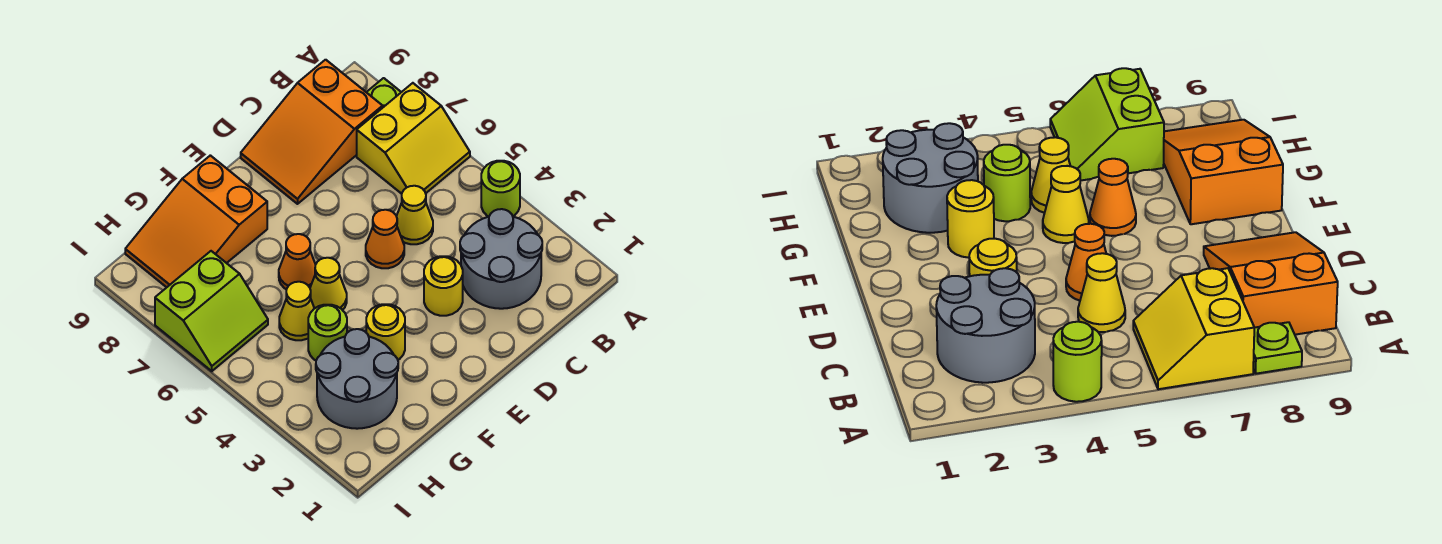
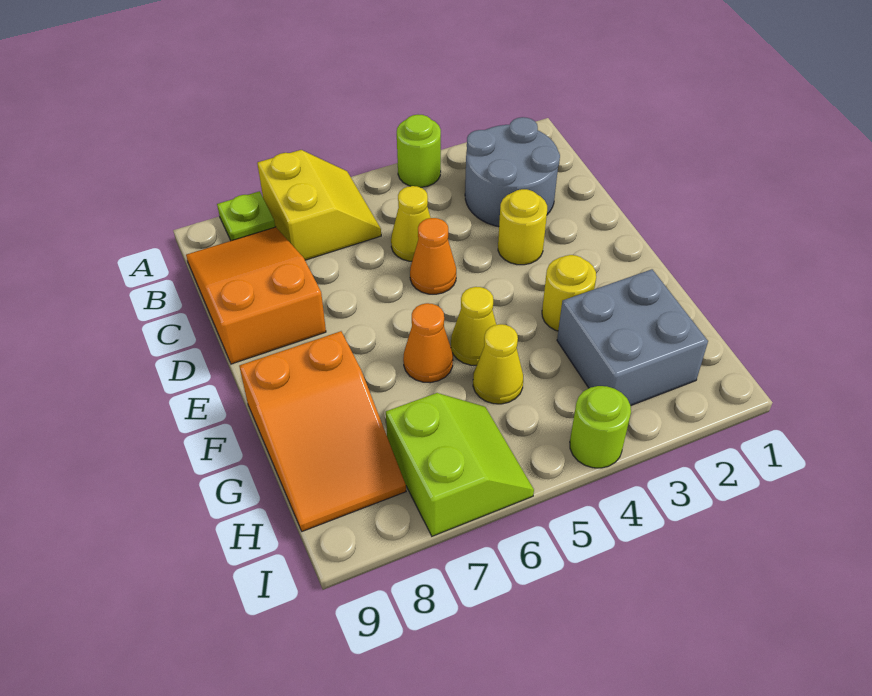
orange 2x3 slope [241,60,383,204] -> orange 2x3 slope turned to [186,227,326,364]
grey 2x2 round brick [316,329,398,429] -> grey 2x2 brick [557,269,708,405]
lime 1x1 round brick [308,305,347,360] -> lime 1x1 round brick moved to [570,386,631,468]

